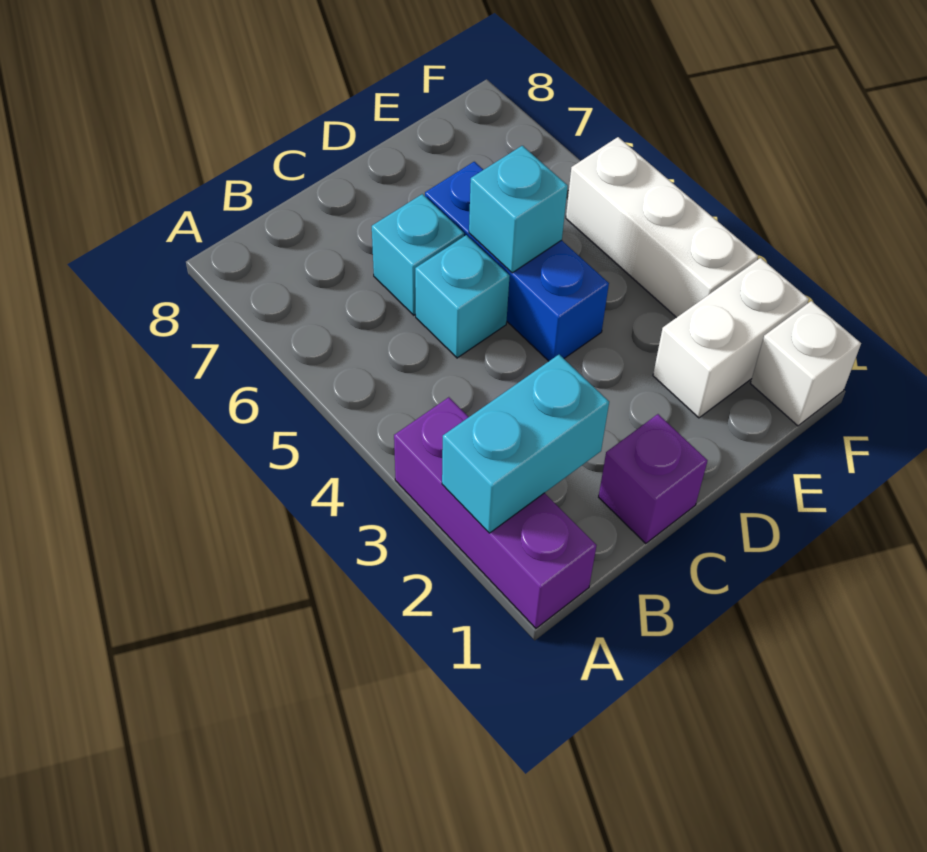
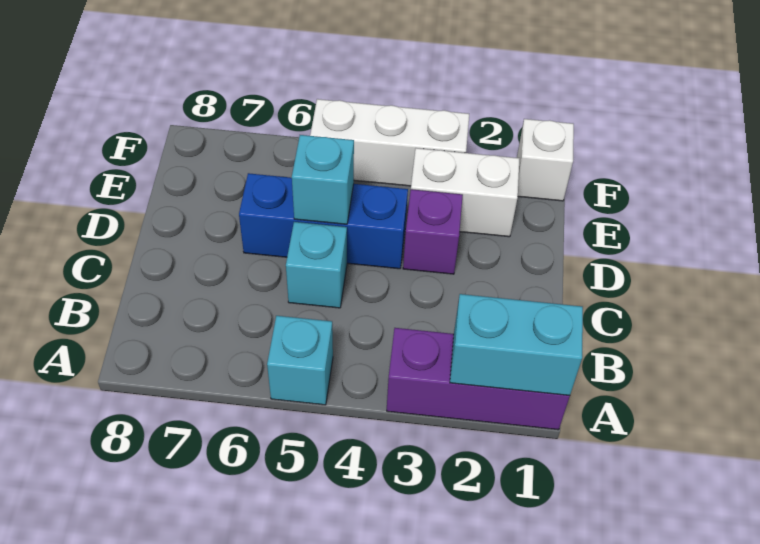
cyan 1x2 brick [442,355,609,533] -> cyan 1x2 brick turned to [450,294,583,395]
purple 1x1 brick [599,414,707,544] -> purple 1x1 brick moved to [403,189,463,274]
cyan 1x1 brick [372,194,464,315] -> cyan 1x1 brick moved to [267,316,333,405]
white 1x2 brick [653,258,809,418] -> white 1x2 brick turned to [411,148,520,237]

